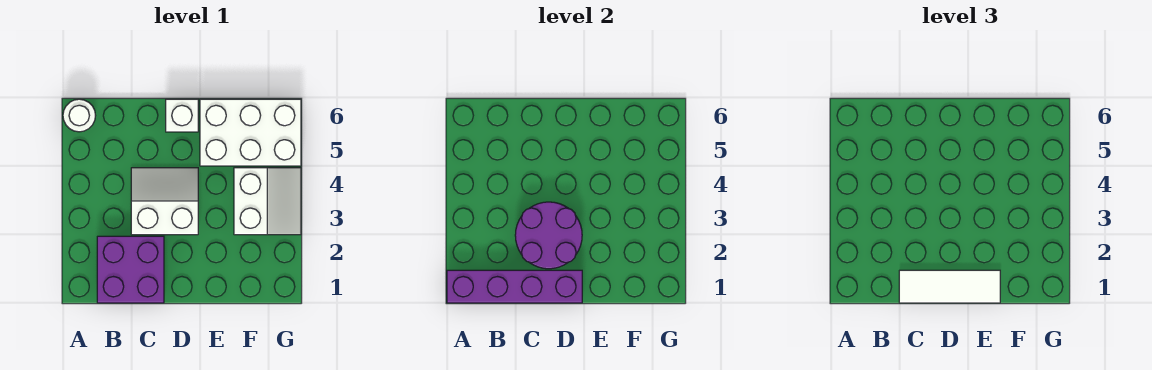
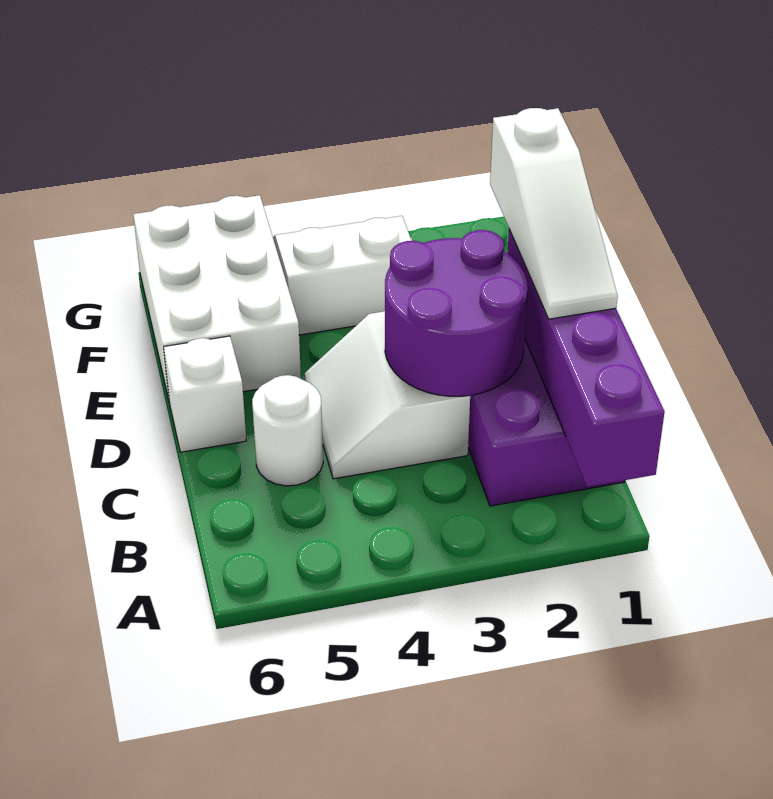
white 1x1 round brick [63,99,96,132] -> white 1x1 round brick moved to [252,375,323,486]
white 1x3 tile [899,270,1000,303] -> white 1x3 slope [490,108,618,319]

